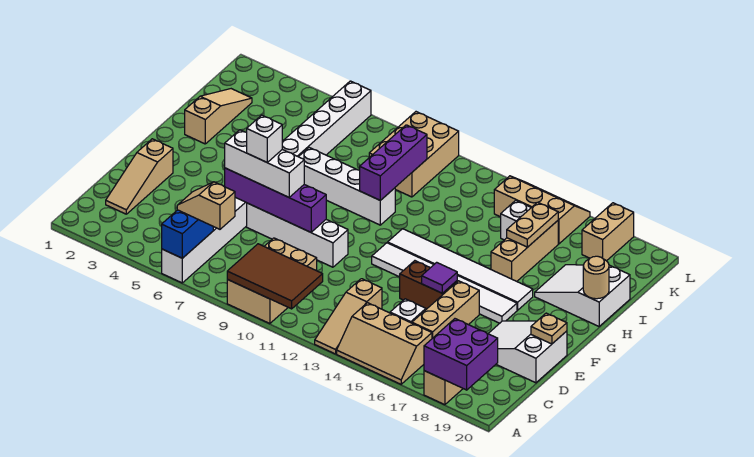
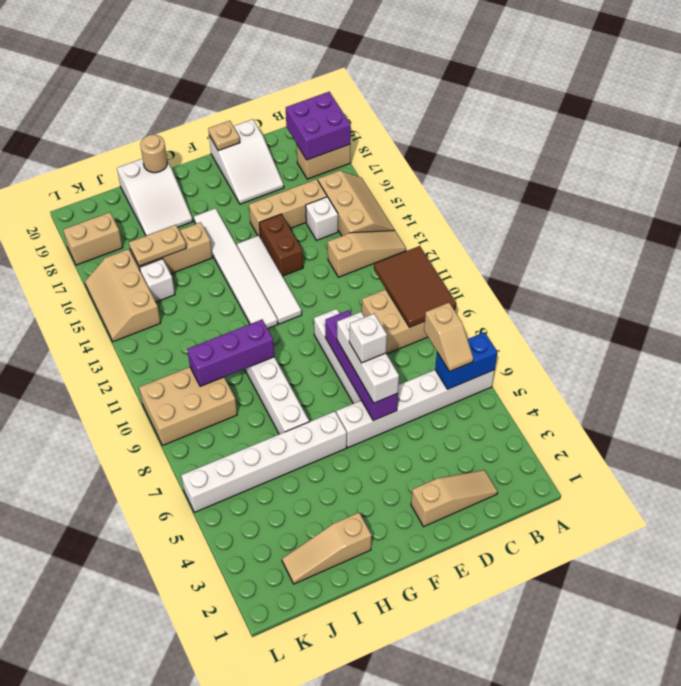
purple 1x1 tile [422,262,457,293] -> none
white 1x6 tile [372,243,517,323] -> white 1x4 tile [237,236,302,324]

